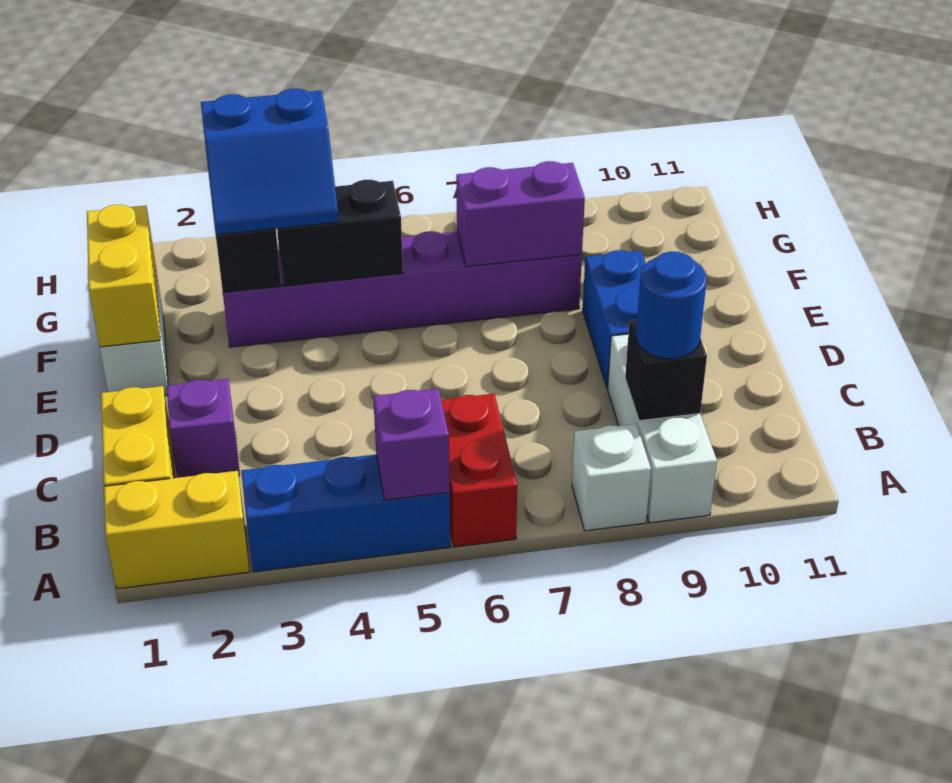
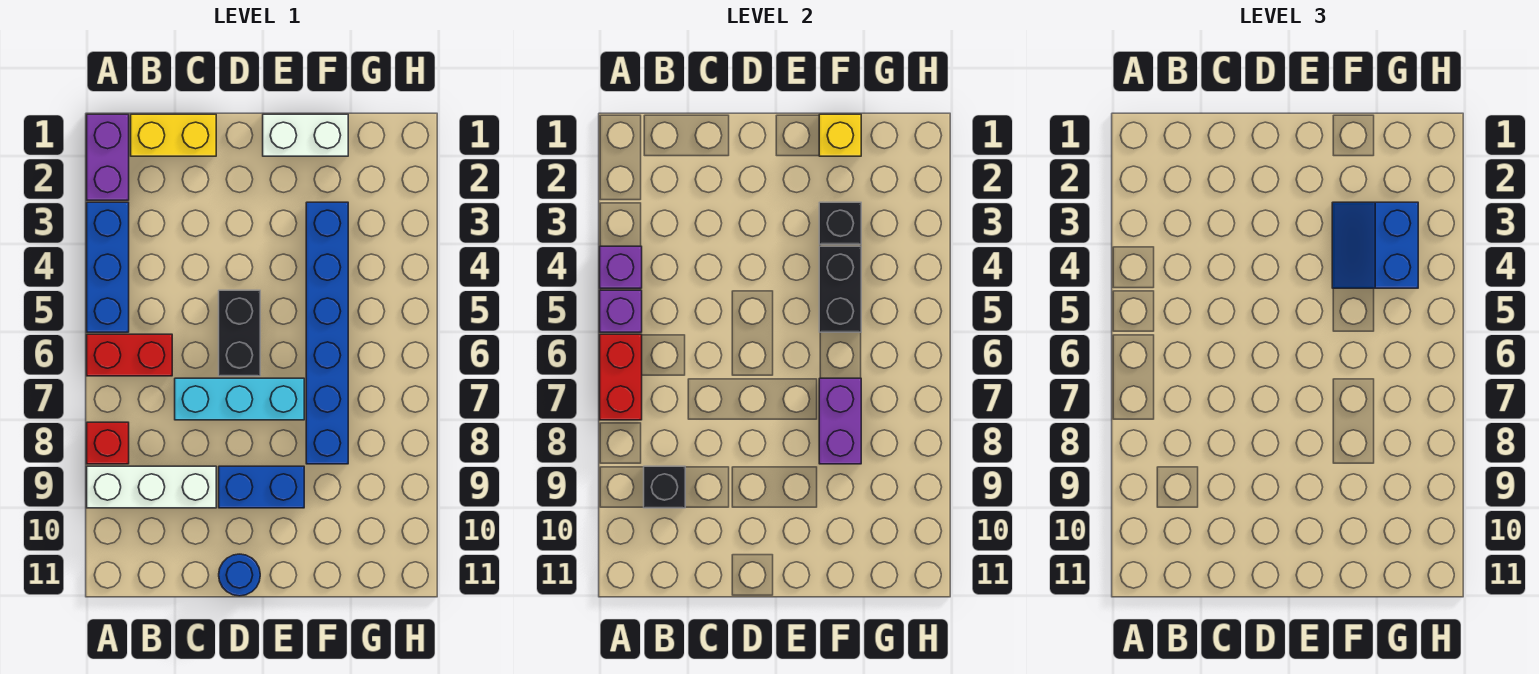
yellow 1x2 brick [104,471,250,589] -> purple 1x2 brick [87,114,129,200]
none -> red 1x2 brick [600,334,642,420]
white 1x1 brick [572,424,651,531] -> red 1x1 brick [87,422,129,464]
blue 1x1 round brick [636,252,707,359] -> blue 1x1 round brick moved to [219,554,260,596]
purple 1x1 brick [167,379,240,478] -> purple 1x1 brick moved to [600,246,642,288]
none -> cyan 1x3 brick [175,378,304,420]
none -> black 1x2 brick [219,290,260,376]
yellow 1x2 brick [87,205,160,347] -> yellow 1x1 brick [819,114,861,156]
purple 1x6 brick [223,231,582,347] -> blue 1x6 brick [306,202,348,464]

